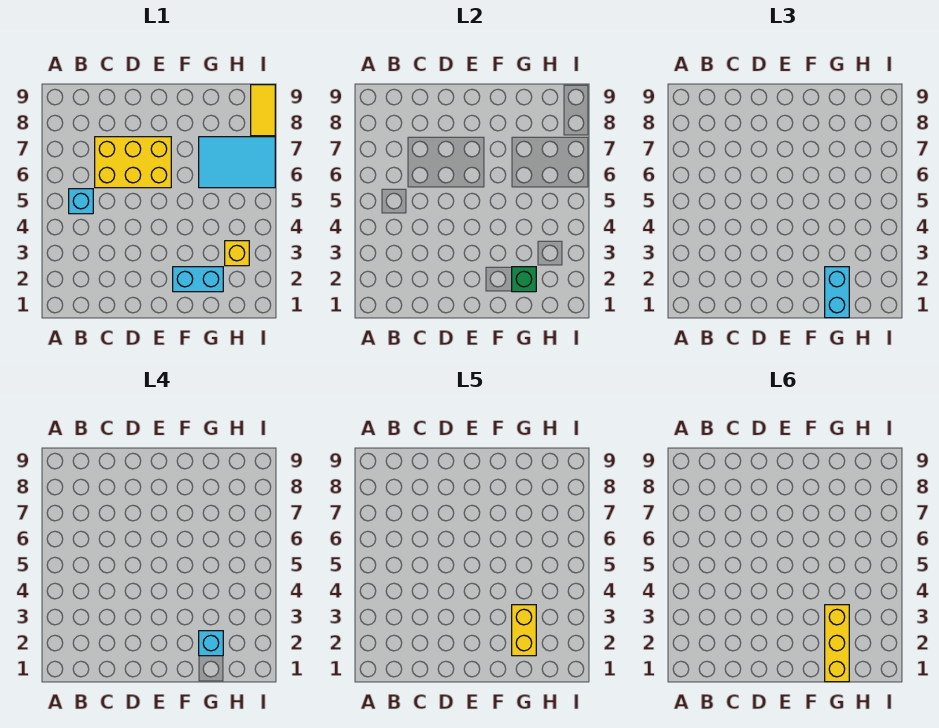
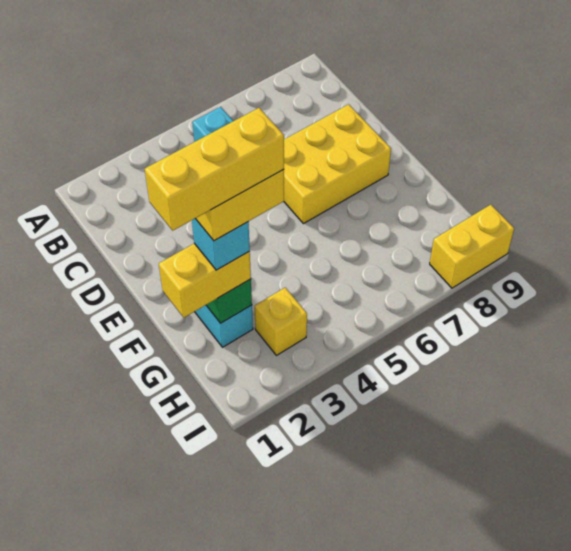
yellow 2x3 brick [95,137,171,188] -> yellow 2x3 brick turned to [284,104,391,224]
cyan 1x2 brick [825,267,849,318] -> yellow 1x2 brick [159,243,251,318]
cyan 2x3 tile [199,137,275,188] -> none
yellow 1x2 tile [251,85,275,136] -> yellow 1x2 brick [430,205,514,288]

